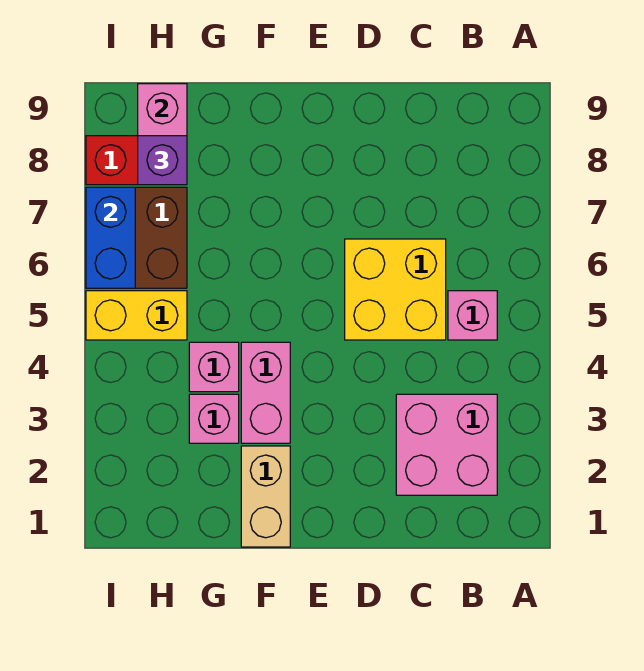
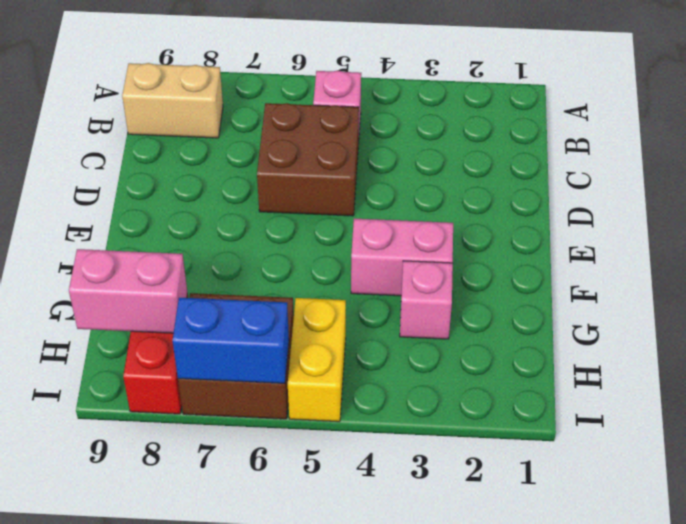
pink 2x2 brick [396,394,497,495] -> none
yellow 2x2 brick [345,239,446,340] -> brown 2x2 brick [257,103,359,216]
tan 1x2 brick [241,446,290,547] -> tan 1x2 brick moved to [122,63,223,138]
pink 1x1 brick [189,342,239,392] -> none
purple 1x1 brick [138,136,187,185] -> none

